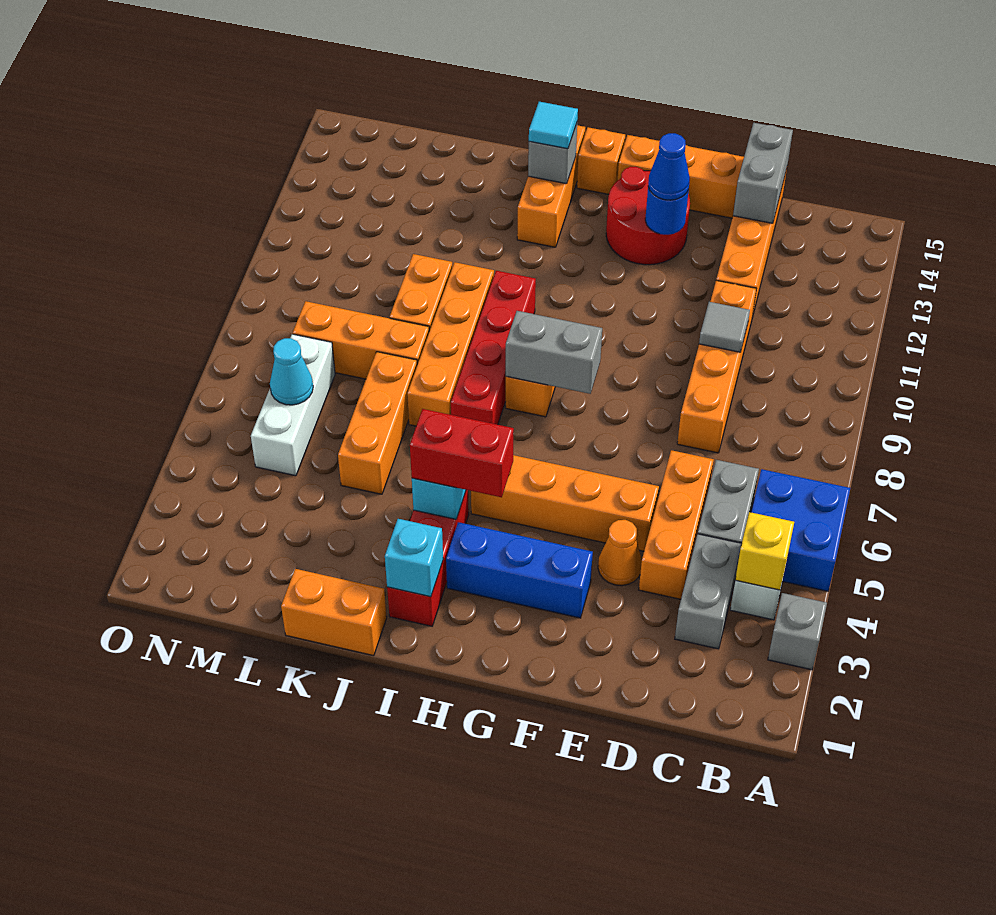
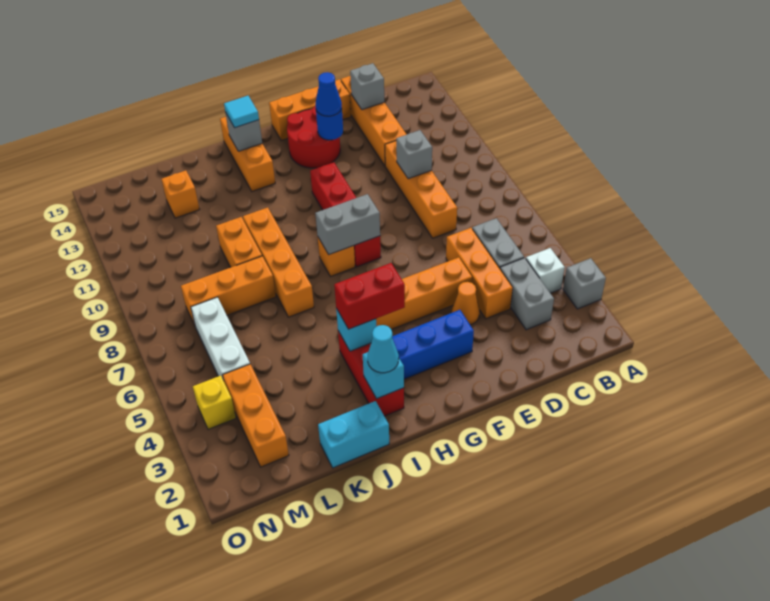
blue 2x2 brick [751,469,850,591] -> none
yellow 1x1 brick [735,512,794,590] -> yellow 1x1 brick moved to [193,376,236,429]
grey 1x1 tile [699,302,750,352] -> grey 1x1 brick [396,130,432,179]
grey 1x2 brick [733,123,793,223] -> grey 1x1 brick [350,63,384,110]
orange 1x1 brick [577,127,625,194] -> orange 1x1 brick moved to [161,171,200,218]
red 1x4 brick [451,271,536,425] -> red 1x4 brick moved to [310,162,381,267]
orange 1x2 brick [281,569,387,656] -> cyan 1x2 brick [318,401,389,468]
orange 1x3 brick [338,352,417,494] -> orange 1x3 brick moved to [223,364,289,467]
cyan 1x1 cone [270,338,313,405] -> cyan 1x1 cone moved to [368,325,399,373]

